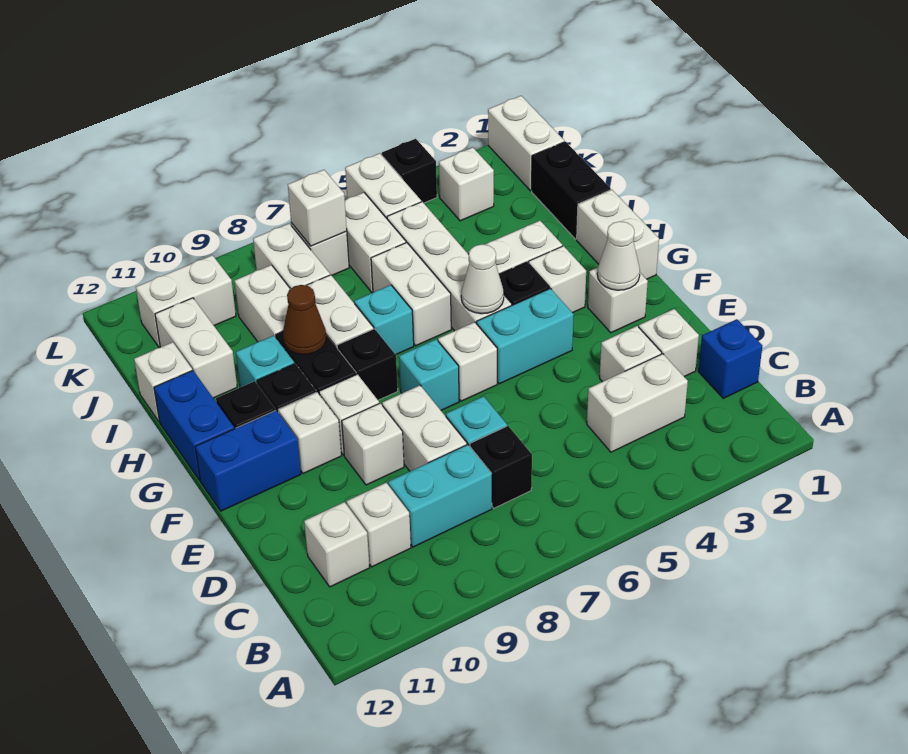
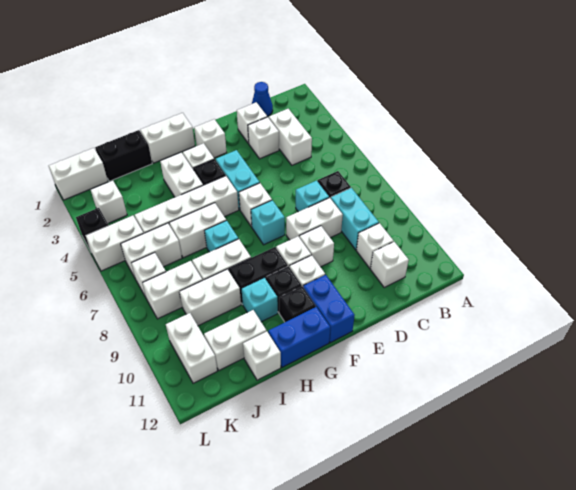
blue 1x1 brick [698,319,762,398] -> blue 1x1 cone [252,82,273,117]
white 1x1 cone [597,221,640,290] -> none
white 1x1 cone [461,244,504,314] -> none
black 1x1 brick [337,329,398,400] -> none
brown 1x1 cone [283,285,326,355] -> none
white 1x1 brick [288,170,347,246] -> none

